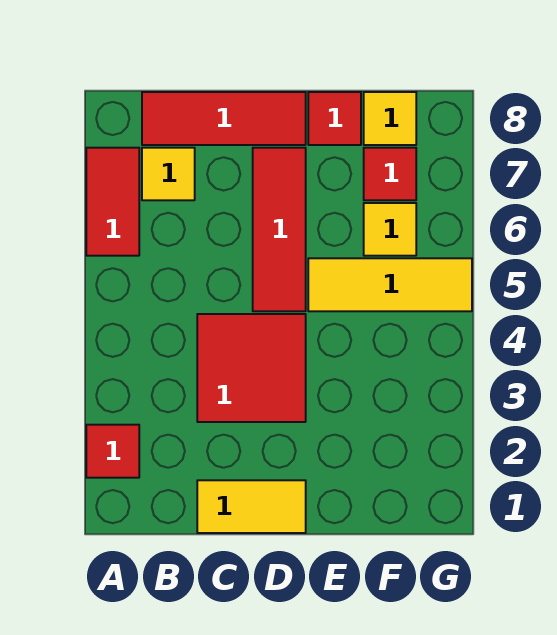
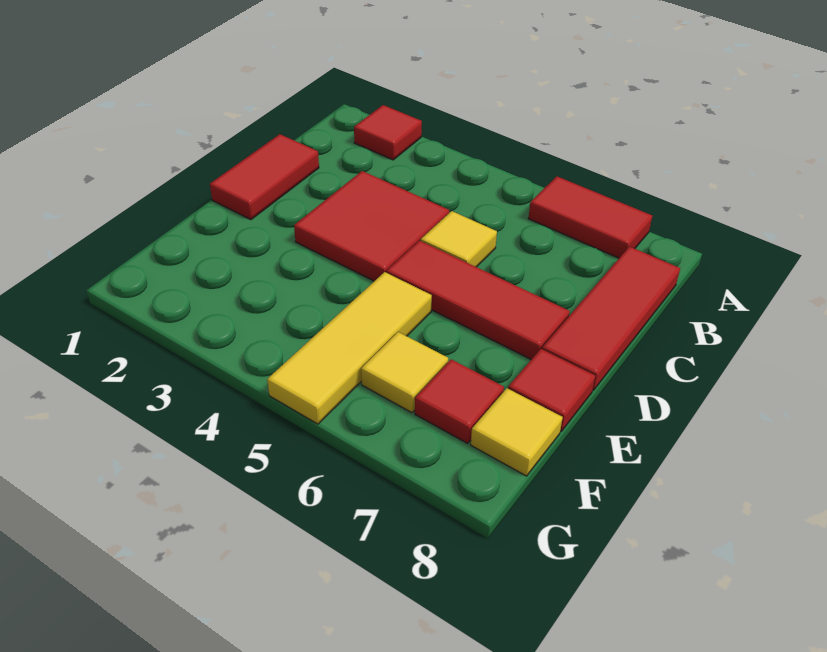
yellow 1x1 tile [142,148,195,200] -> yellow 1x1 tile moved to [421,211,497,267]
yellow 1x2 tile [197,480,306,533] -> red 1x2 tile [210,134,319,220]

